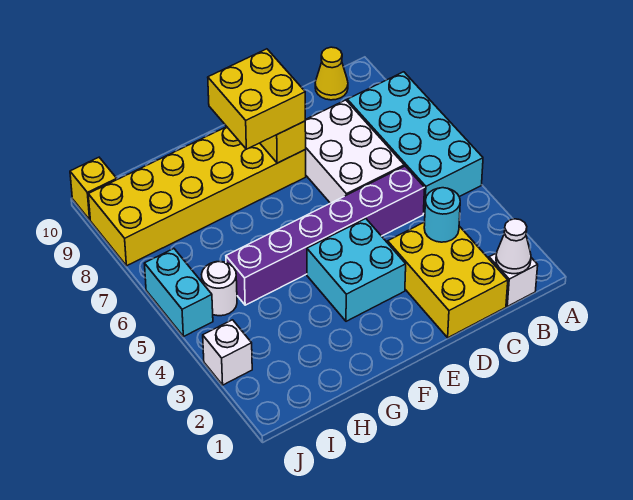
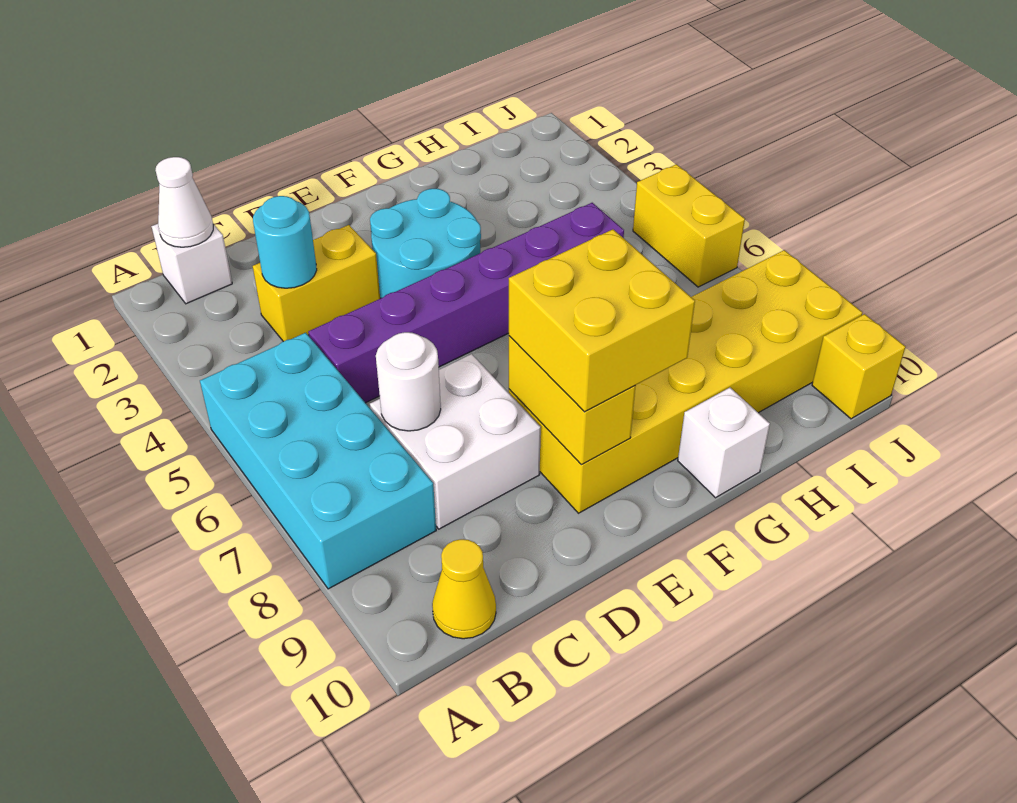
yellow 2x3 brick [388,222,508,338] -> yellow 1x2 brick [253,225,380,342]
white 2x3 brick [305,100,404,203] -> white 2x2 brick [370,354,541,529]
cyan 2x2 brick [307,219,406,321] -> cyan 2x2 round brick [370,189,481,298]
white 1x1 round brick [202,262,237,316] -> white 1x1 round brick moved to [376,332,441,431]
white 1x1 brick [203,320,252,385] -> white 1x1 brick moved to [678,388,770,498]
cyan 1x2 brick [144,249,213,337] -> yellow 1x2 brick [633,164,745,287]

